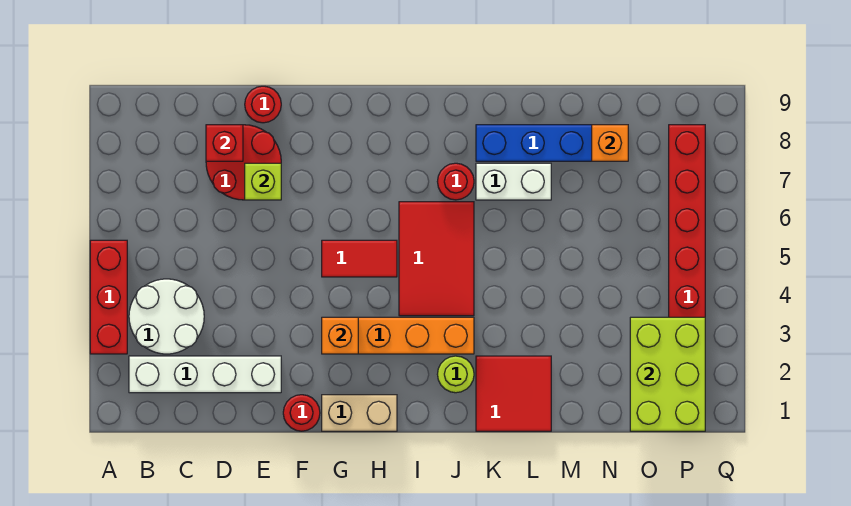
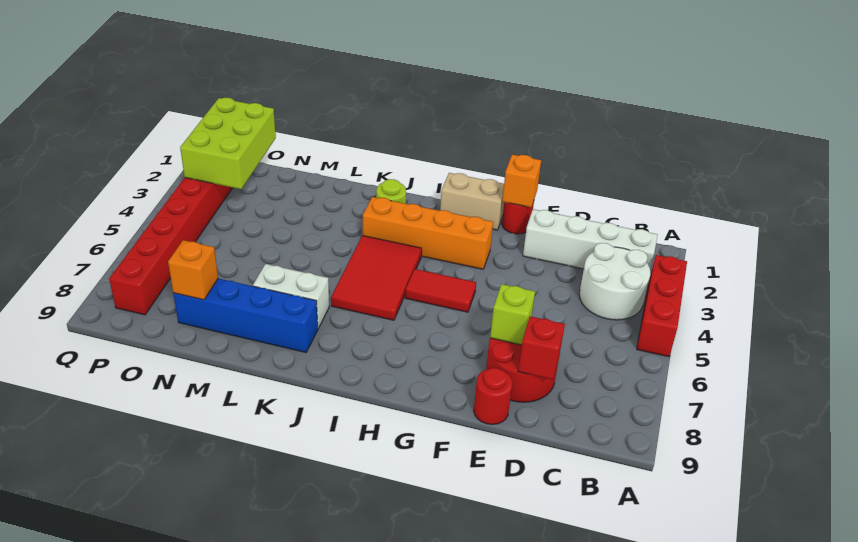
orange 1x1 brick [322,317,358,354] -> orange 1x1 brick moved to [502,155,541,207]
red 1x1 round brick [437,163,474,200] -> none
red 2x2 tile [476,356,551,431] -> none

